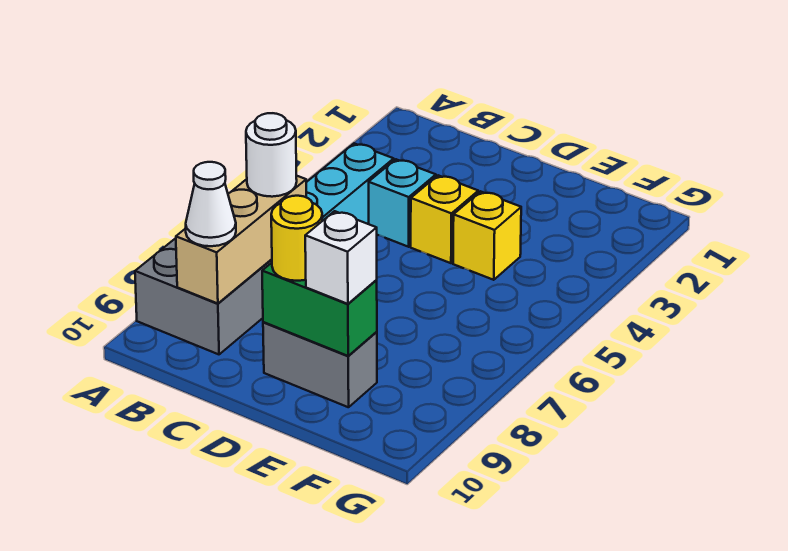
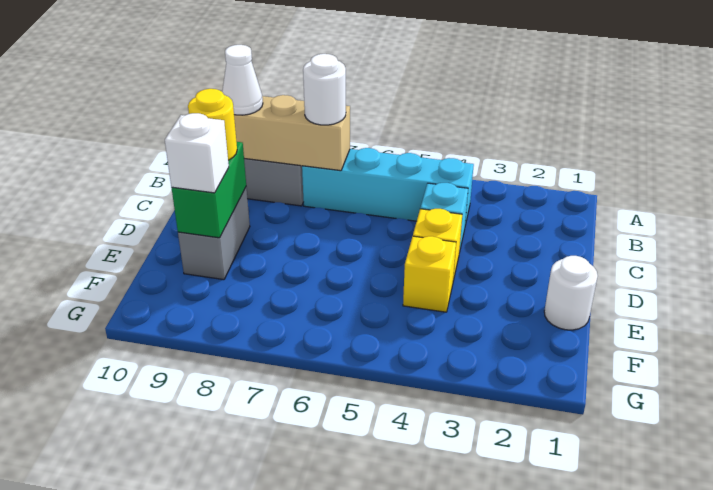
none -> white 1x1 round brick [544,256,598,330]

